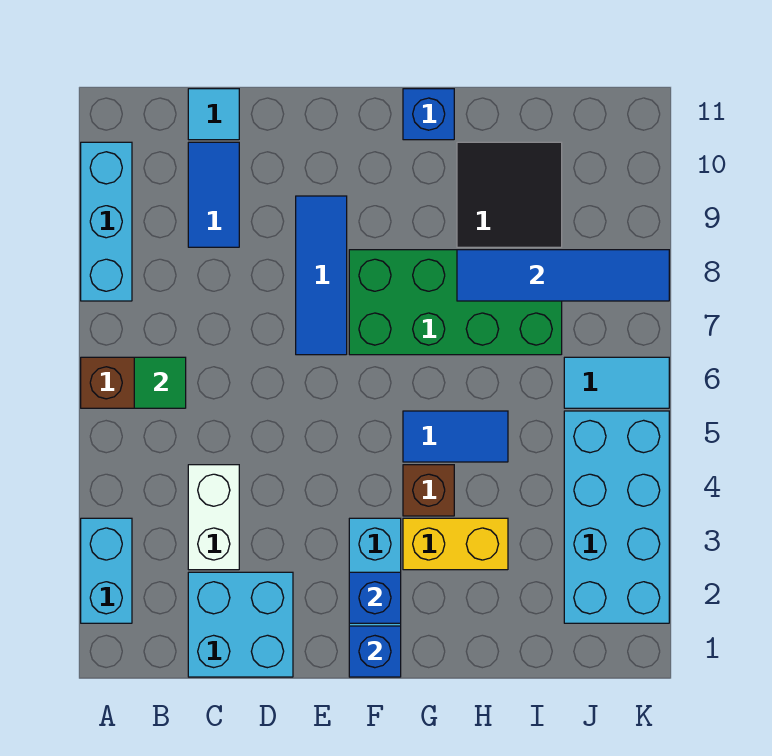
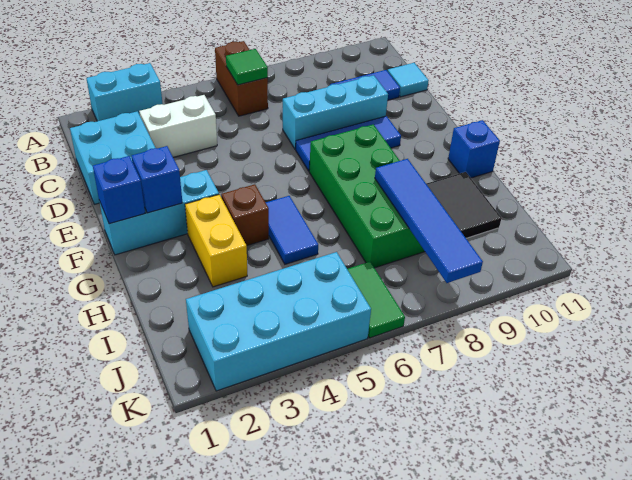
cyan 1x3 brick [81,142,132,301] -> cyan 1x3 brick moved to [283,75,388,149]
cyan 1x2 tile [564,357,669,408] -> green 1x2 tile [347,262,405,338]

